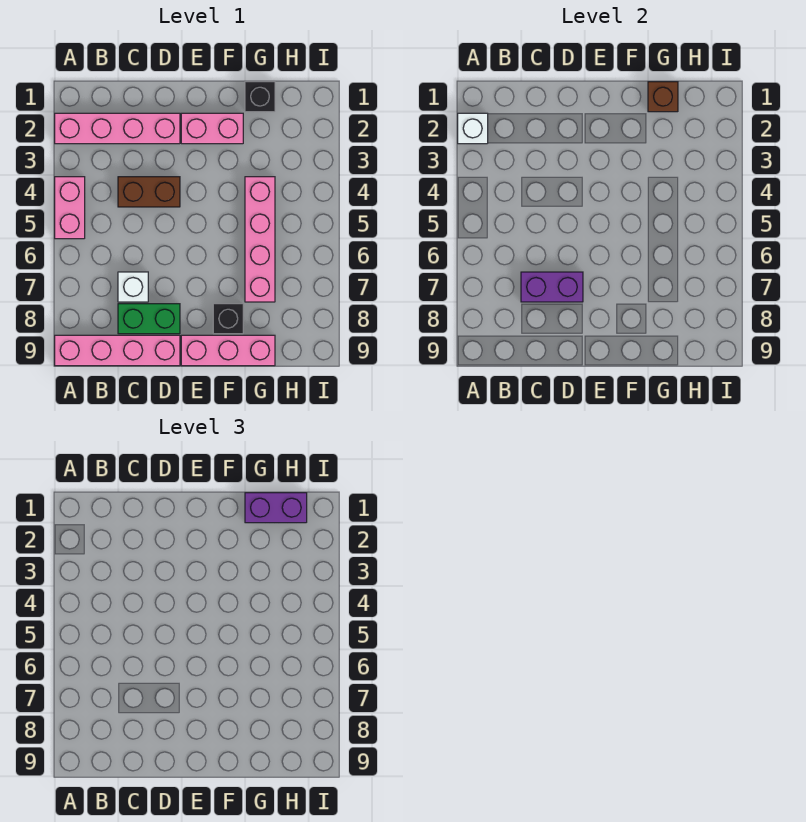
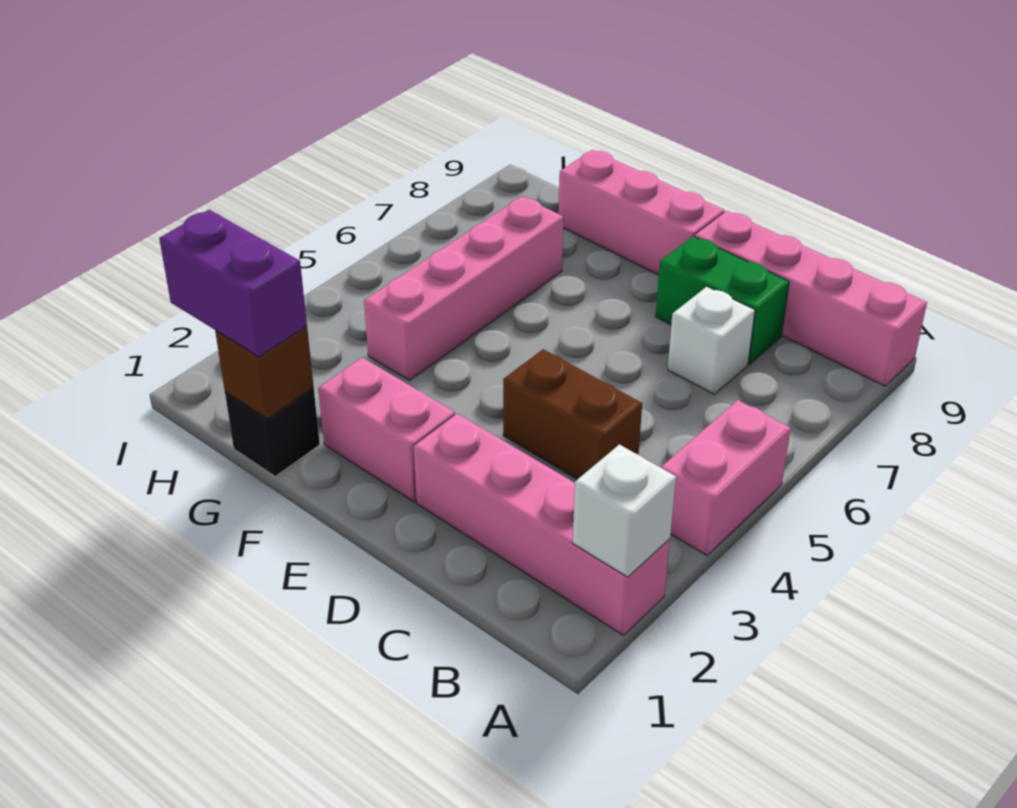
purple 1x2 brick [521,272,583,302] -> none
black 1x1 brick [213,304,243,334] -> none

